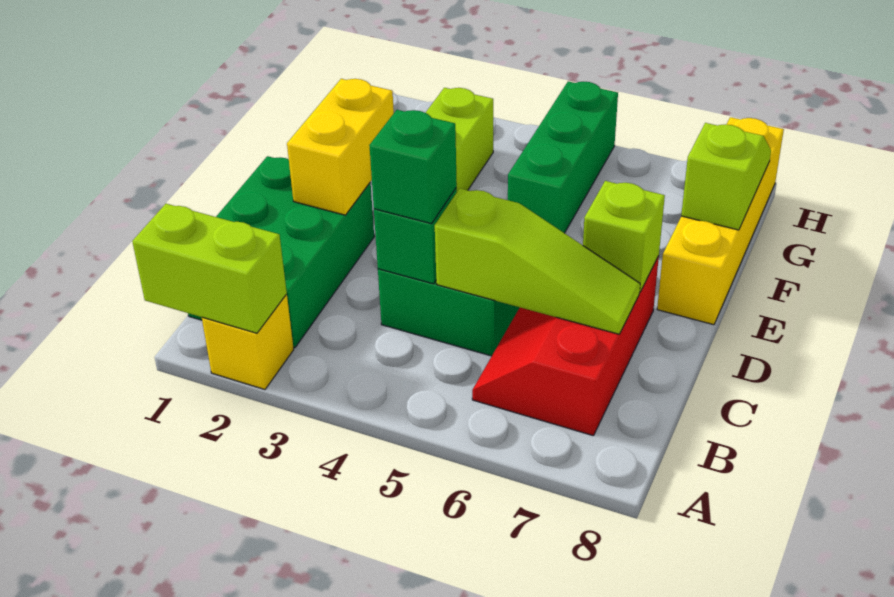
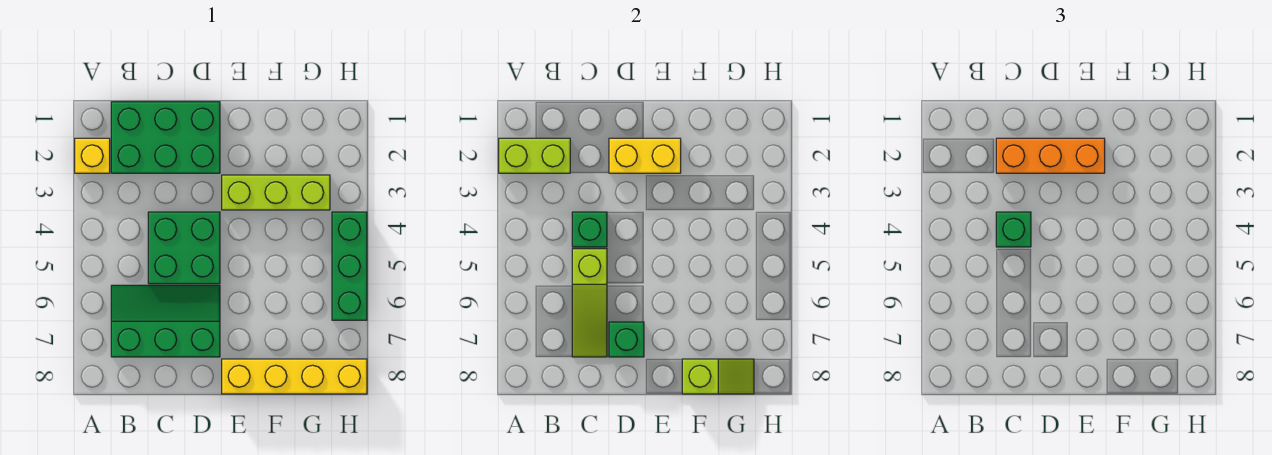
lime 1x2 brick [132,204,287,333] -> lime 1x2 brick turned to [499,138,570,173]
red 2x3 slope [472,256,659,436] -> green 2x3 slope [111,285,220,357]
none -> orange 1x3 brick [996,138,1105,173]
lime 1x1 brick [583,181,665,292] -> green 1x1 brick [609,322,644,357]
green 1x3 brick [508,81,618,233] -> green 1x3 brick turned to [332,212,367,320]

